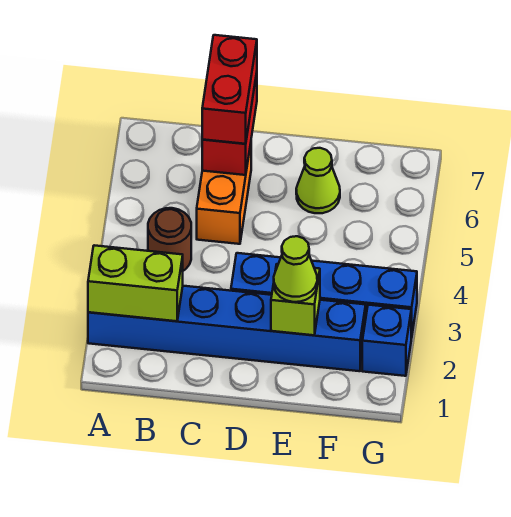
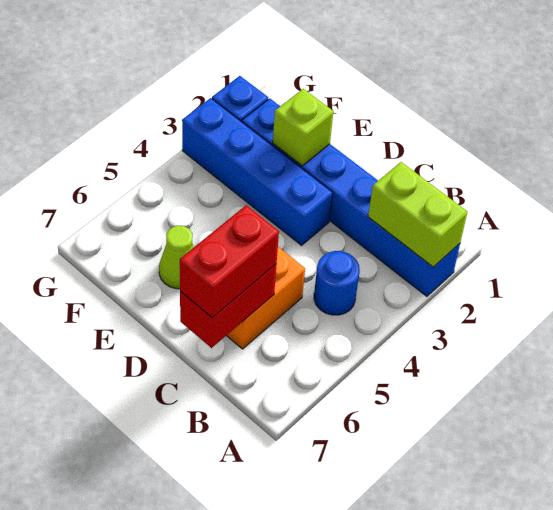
brown 1x1 round brick [148,208,191,271] -> blue 1x1 round brick [314,251,360,315]
lime 1x1 cone [274,236,317,302] -> none

